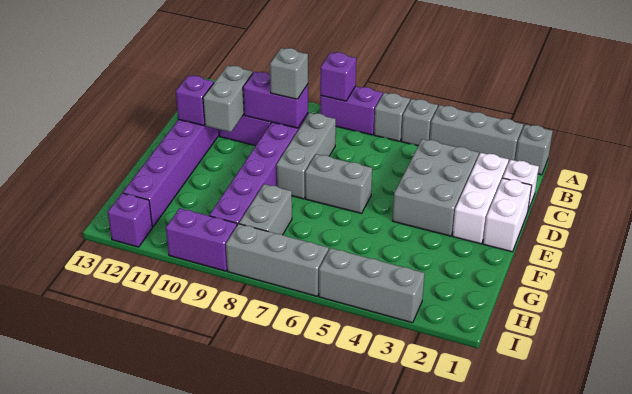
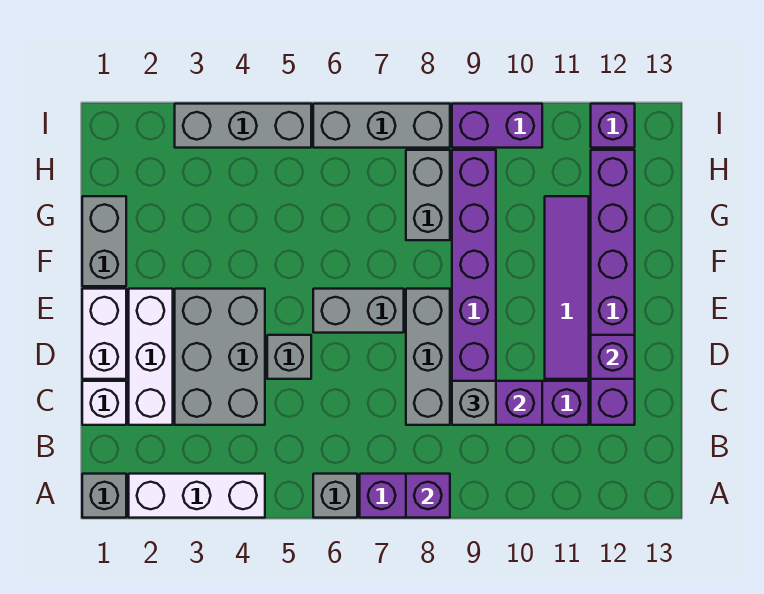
grey 1x3 brick [430,105,523,163] -> white 1x3 brick [129,474,265,518]
grey 1x1 brick [401,99,438,146] -> grey 1x1 brick moved to [267,335,311,379]
grey 1x2 brick [203,66,253,132] -> grey 1x2 brick moved to [82,196,126,286]
none -> purple 1x4 tile [545,196,589,379]

